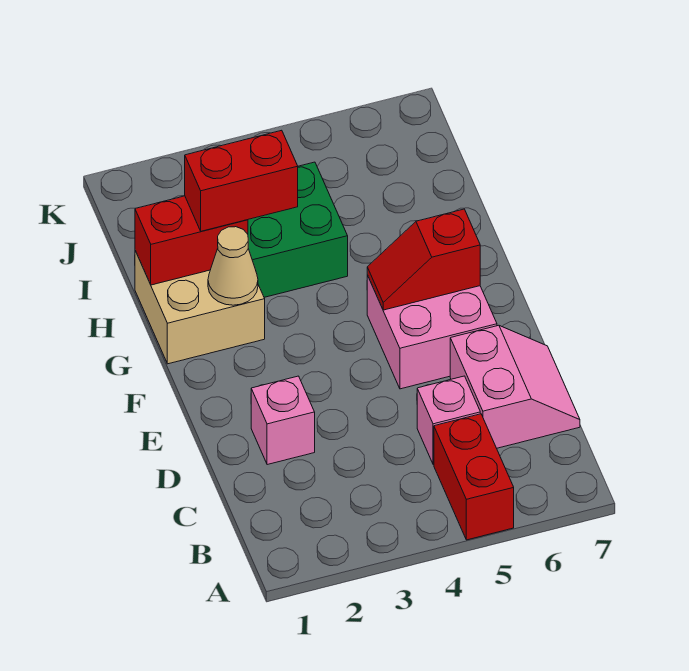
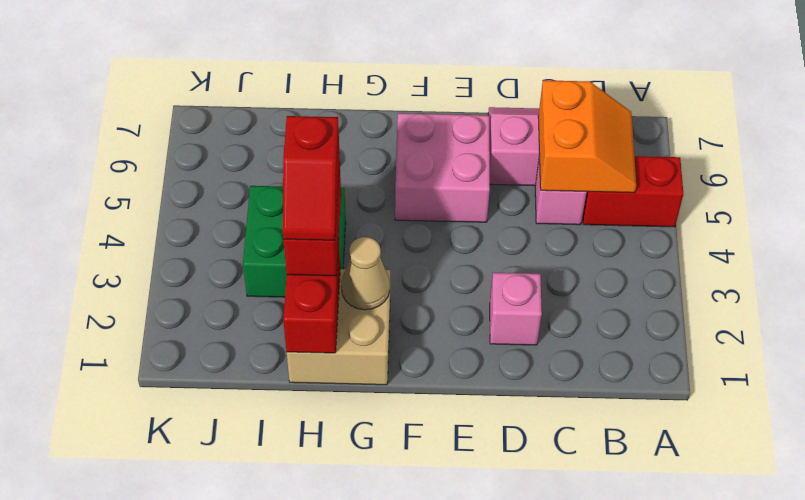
none -> orange 2x2 slope [538,80,636,193]
red 1x2 slope [367,209,480,310] -> red 1x2 slope moved to [283,116,340,240]

